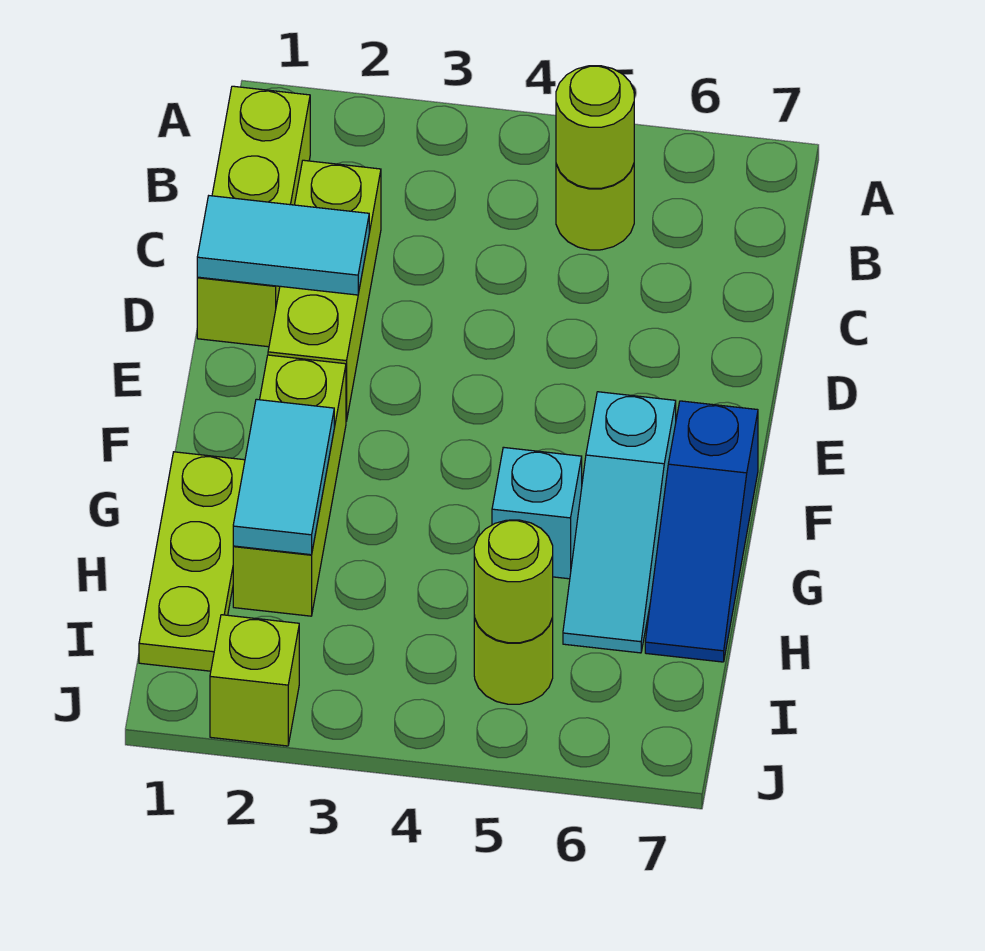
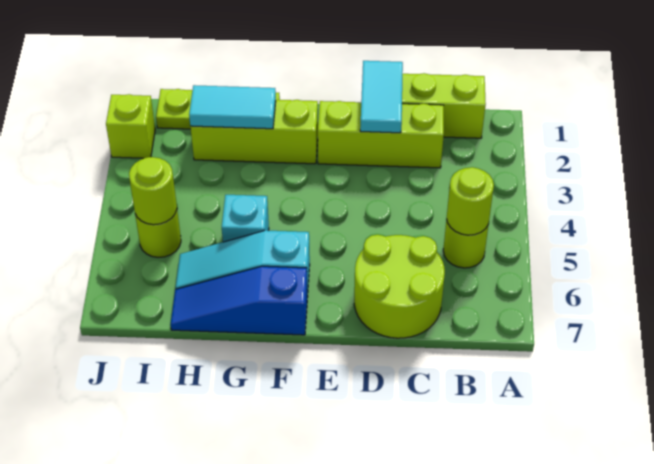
none -> lime 2x2 round brick [354,235,445,338]

